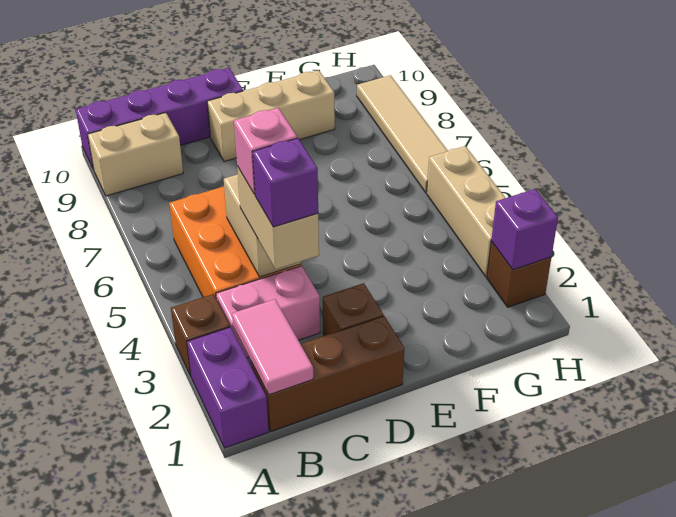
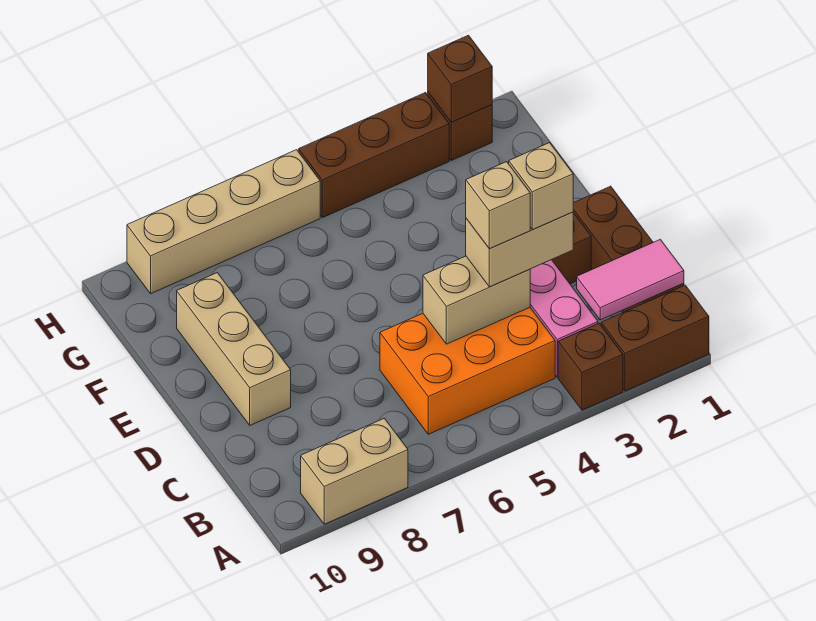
purple 1x2 brick [187,327,269,448] -> brown 1x2 brick [601,285,709,391]
tan 1x2 brick [87,113,183,196] -> tan 1x2 brick turned to [301,418,408,524]
purple 1x4 brick [76,68,243,170] -> none
purple 1x1 brick [253,138,318,227] -> tan 1x1 brick [509,143,573,230]
pink 1x1 brick [234,108,297,195] -> tan 1x1 brick [466,162,530,249]
purple 1x1 brick [491,189,558,270] -> brown 1x1 brick [428,35,492,122]
tan 1x3 brick [427,146,505,277] -> brown 1x3 brick [299,93,449,218]
tan 1x4 tile [357,75,448,193] -> tan 1x4 brick [127,150,320,294]

